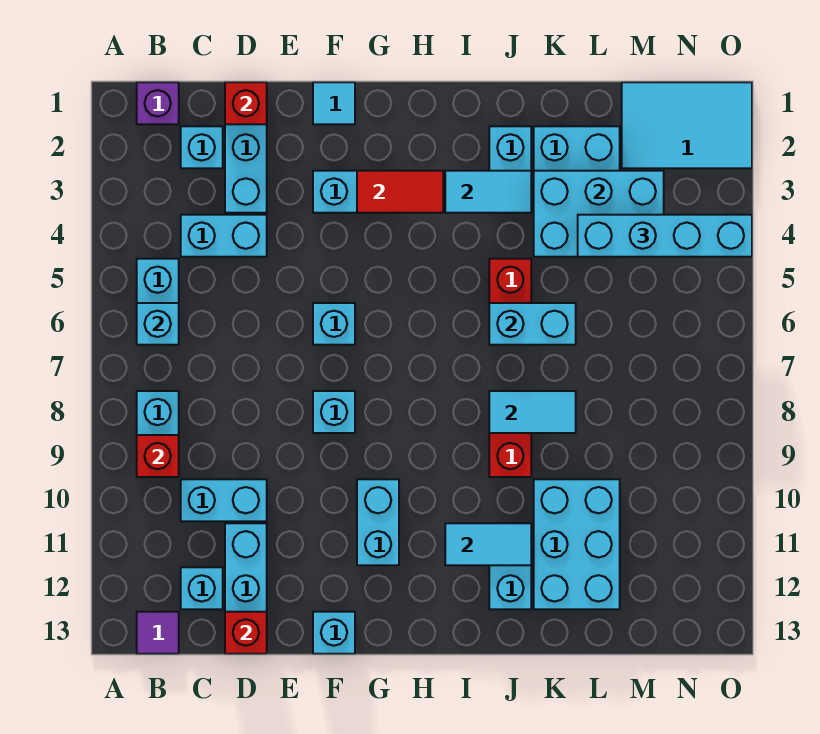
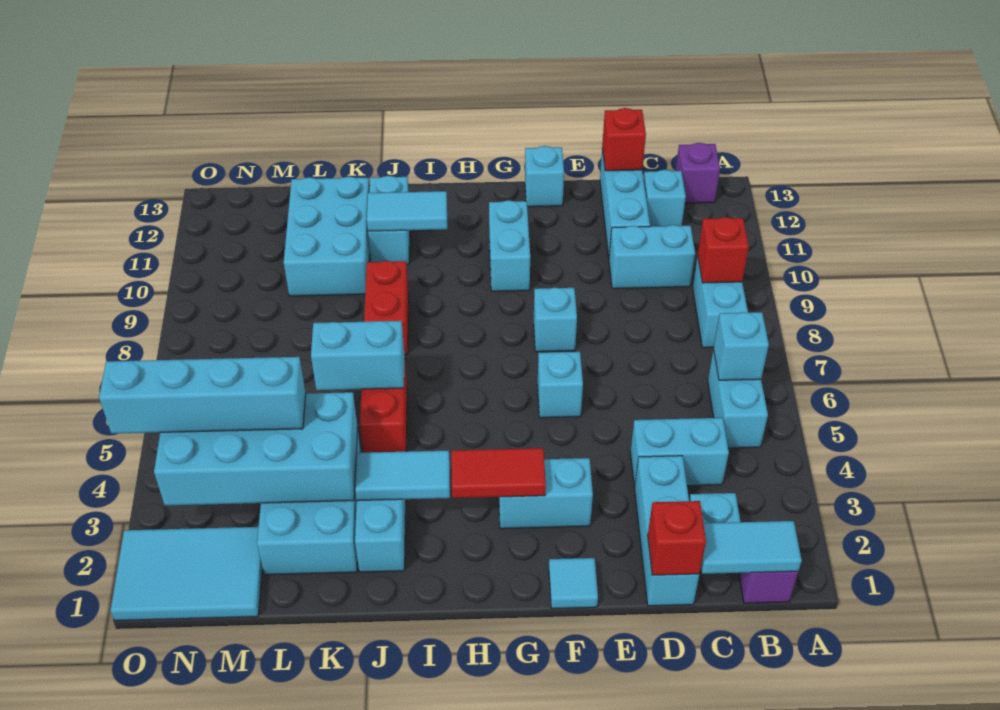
purple 1x1 tile [137,612,179,654] -> purple 1x1 brick [676,143,720,203]
cyan 1x2 tile [489,391,576,433] -> cyan 1x2 tile moved to [701,521,802,574]
cyan 2x3 brick [534,171,664,257] -> cyan 2x4 brick [154,392,357,506]

